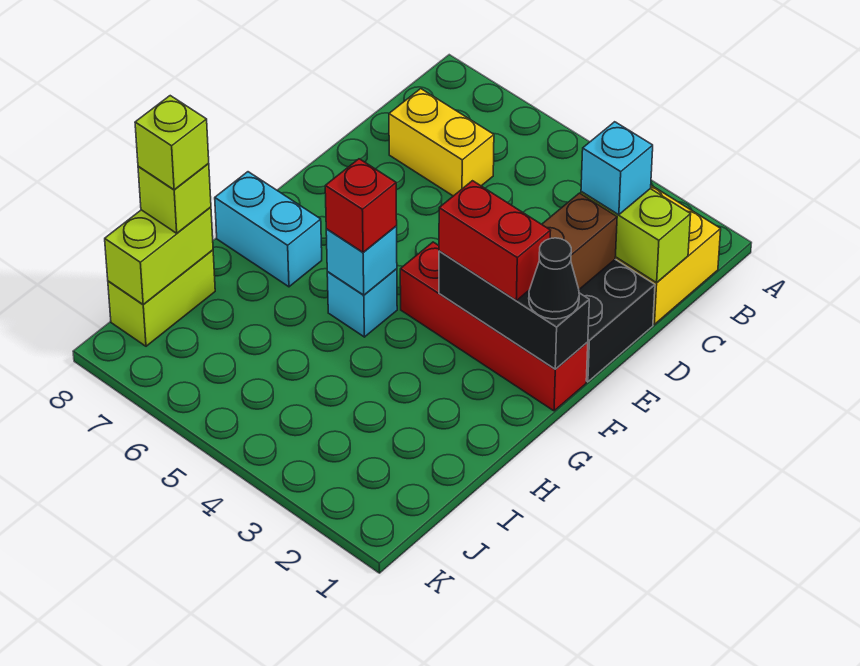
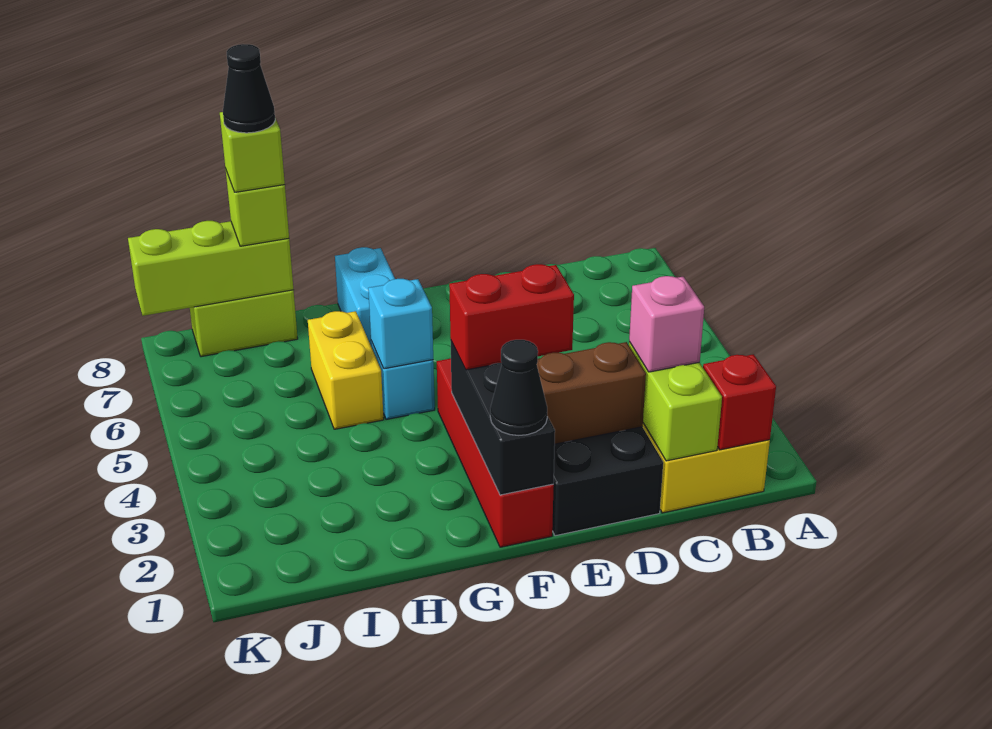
cyan 1x1 brick [581,122,653,215] -> pink 1x1 brick [629,276,704,372]
yellow 1x2 brick [389,89,494,196] -> yellow 1x2 brick moved to [308,311,384,429]
red 1x2 brick [439,181,551,300] -> red 1x2 brick turned to [449,264,574,370]
red 1x1 brick [325,159,397,252] -> red 1x1 brick moved to [703,354,776,450]
lime 1x2 brick [105,207,213,305] -> lime 1x3 brick [128,221,294,316]
none -> black 1x1 cone [223,44,275,133]

